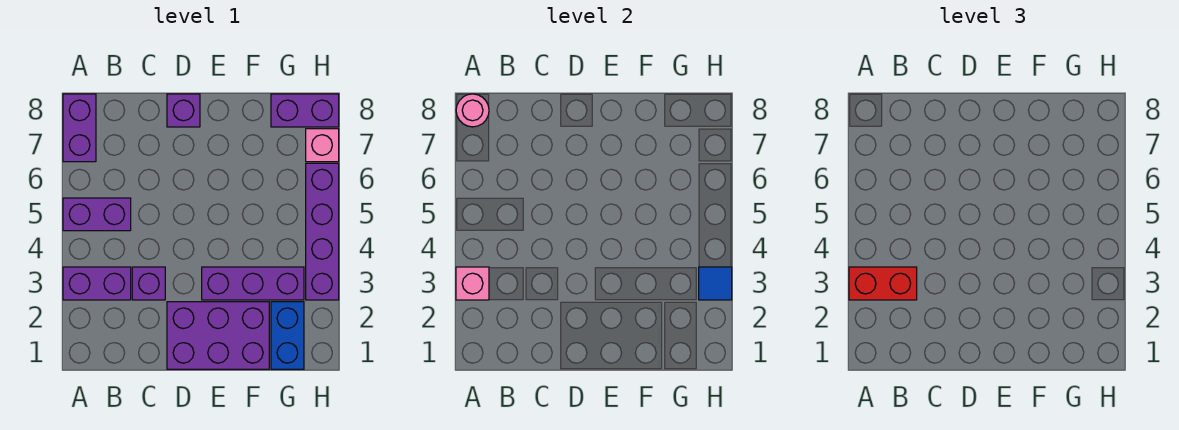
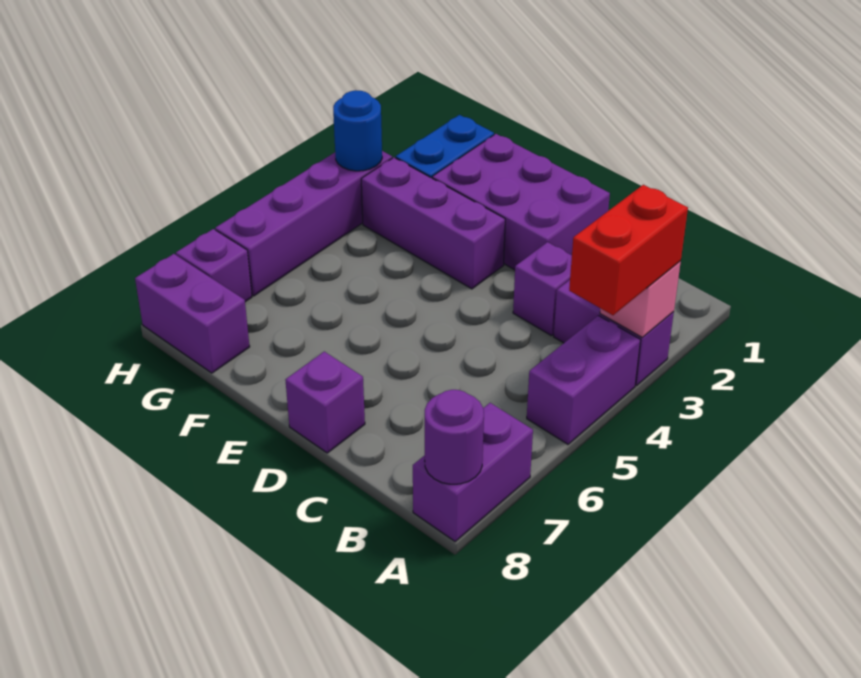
red 1x2 brick [849,267,917,300] -> red 1x2 brick turned to [569,185,688,315]
purple 1x2 brick [63,198,131,231] -> purple 1x2 brick turned to [527,316,641,444]
pink 1x1 round brick [456,94,489,127] -> purple 1x1 round brick [425,390,484,484]
blue 1x1 tile [699,267,732,300] -> blue 1x1 round brick [333,90,382,171]
pink 1x1 brick [306,129,339,162] -> purple 1x1 brick [176,229,252,302]

